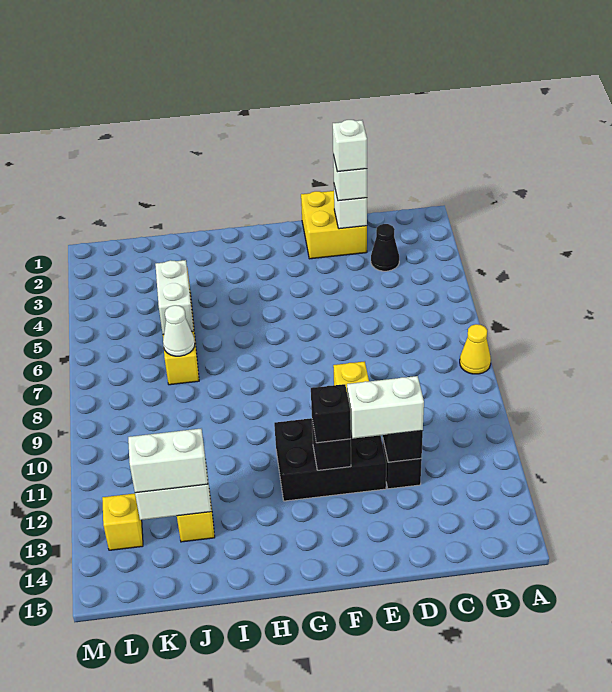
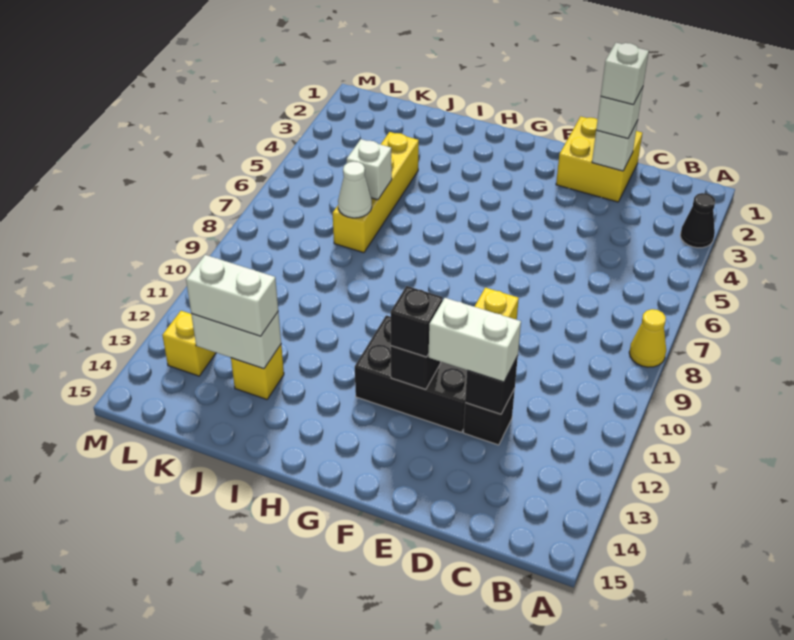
black 1x1 cone [371,224,399,271] -> black 1x1 cone moved to [680,193,715,248]
white 1x2 brick [155,260,194,334] -> white 1x1 brick [347,139,392,200]

